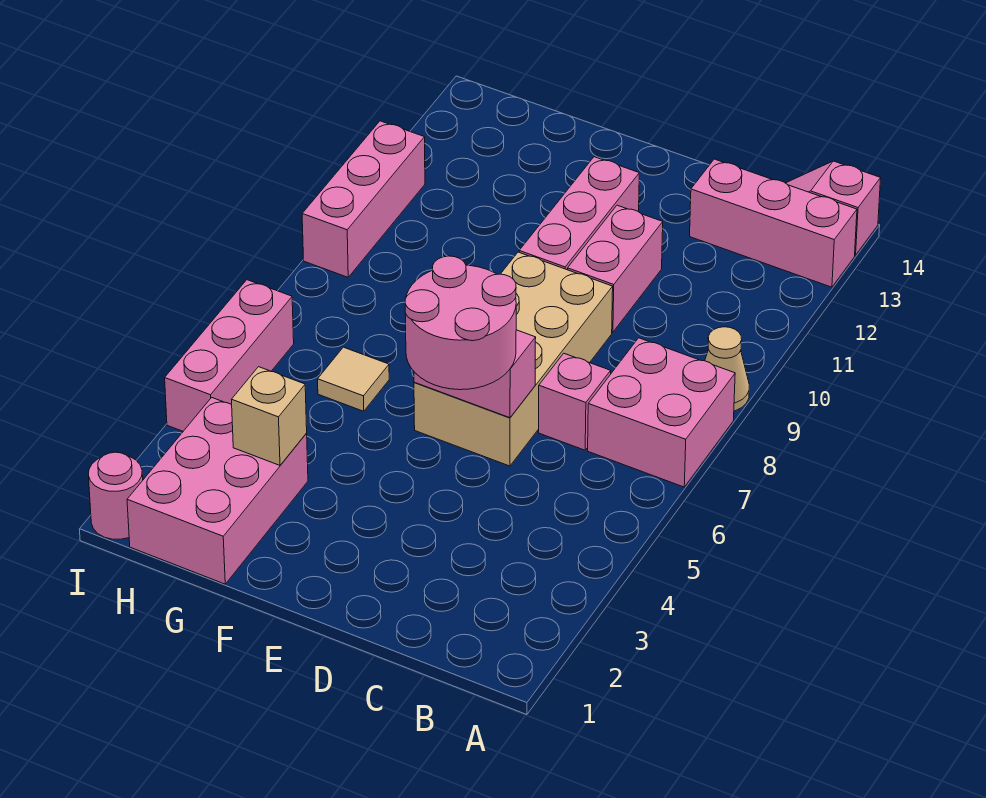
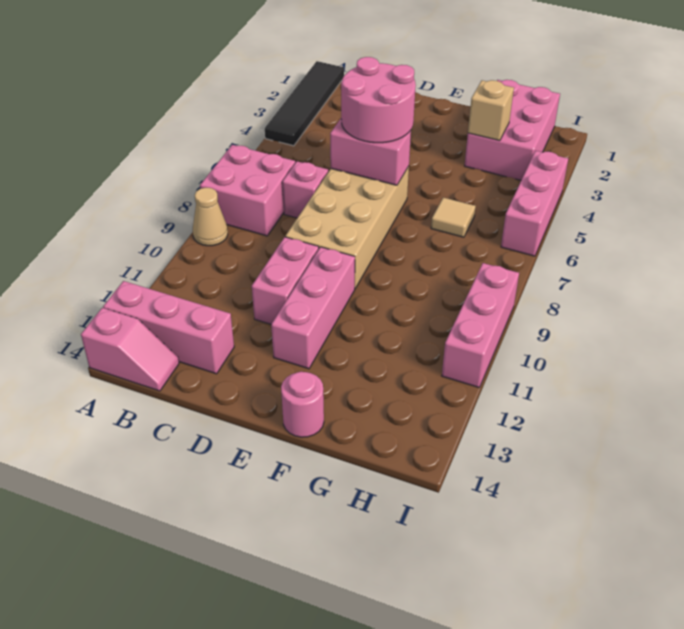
none -> black 1x4 tile [265,61,344,146]
pink 1x1 round brick [88,452,143,539] -> pink 1x1 round brick moved to [281,372,324,437]

